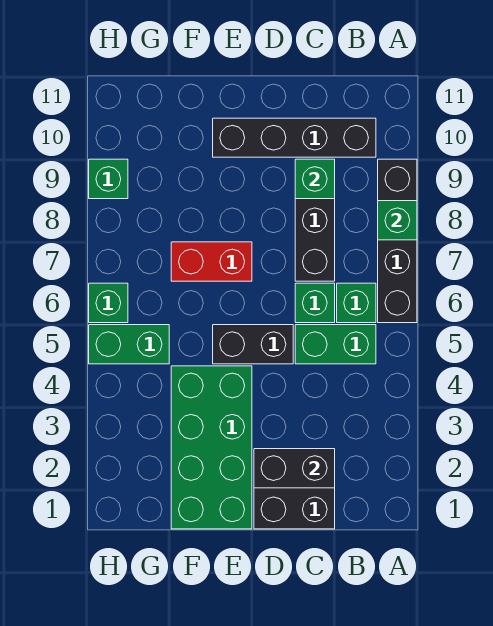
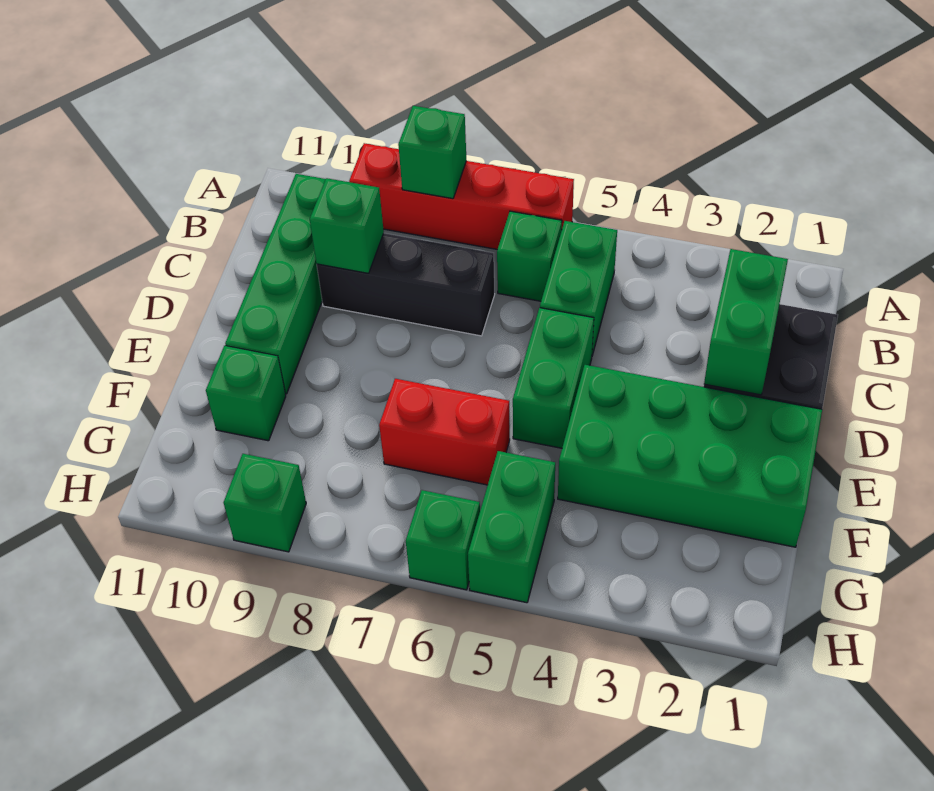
black 1x4 brick [378,159,417,323] -> red 1x4 brick [349,143,574,249]
black 1x4 brick [213,118,376,157] -> green 1x4 brick [225,174,325,394]
black 1x2 brick [254,449,335,488] -> green 1x2 brick [704,249,788,395]
green 1x1 brick [295,283,335,323] -> green 1x1 brick moved to [206,346,286,441]
black 1x2 brick [213,325,293,364] -> green 1x2 brick [513,308,594,448]
red 1x2 brick [171,242,252,281] -> red 1x2 brick turned to [379,379,510,485]

